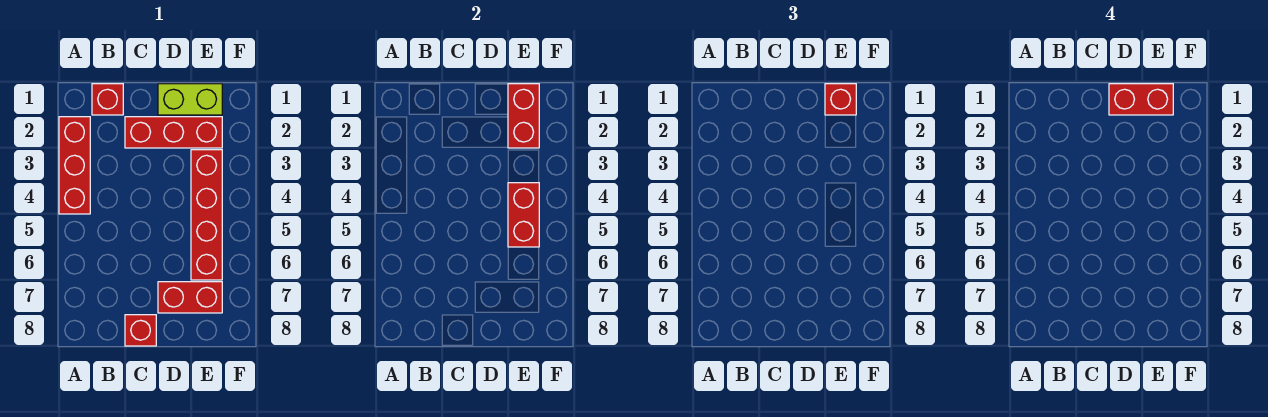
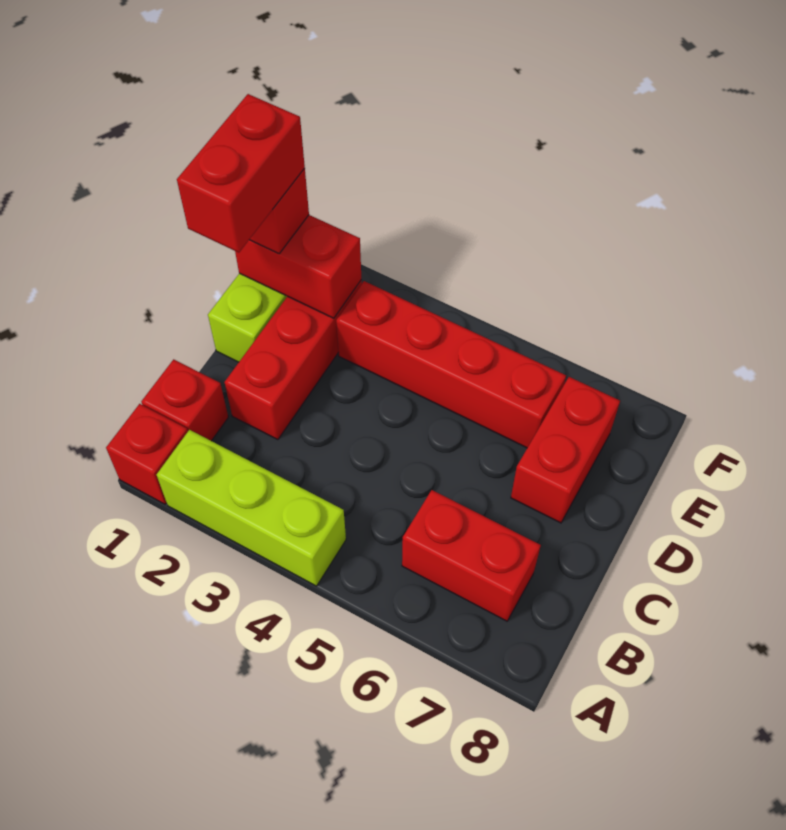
red 1x3 brick [59,117,90,214] -> lime 1x3 brick [156,430,346,586]
red 1x1 brick [125,315,156,346] -> red 1x1 brick moved to [106,404,188,504]
red 1x2 brick [508,183,539,247] -> red 1x2 brick moved to [402,490,541,621]

